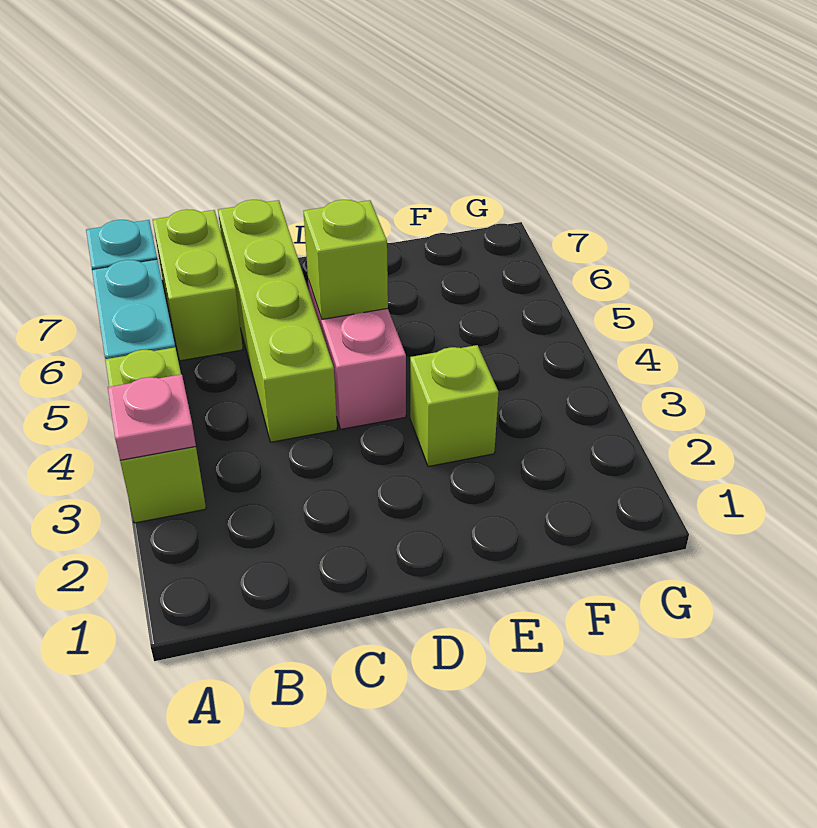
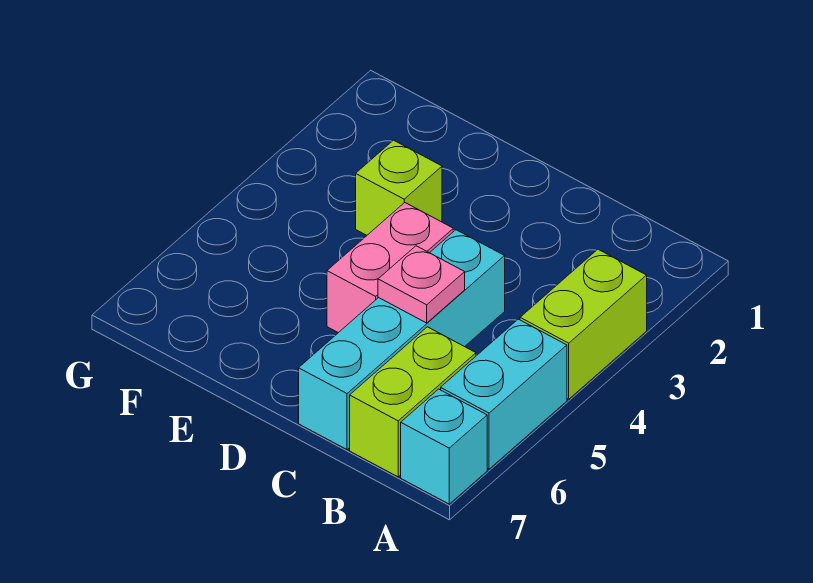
pink 1x1 plate [108,374,196,460] -> pink 1x1 plate moved to [378,246,465,323]
lime 1x4 brick [218,200,337,442] -> cyan 1x4 brick [299,230,505,450]
lime 1x1 brick [304,200,388,319] -> none

